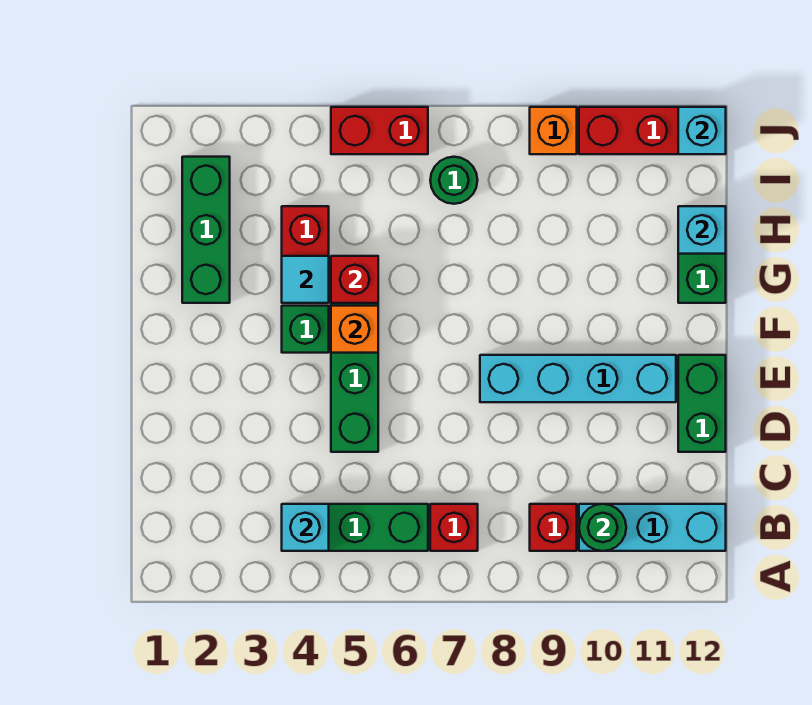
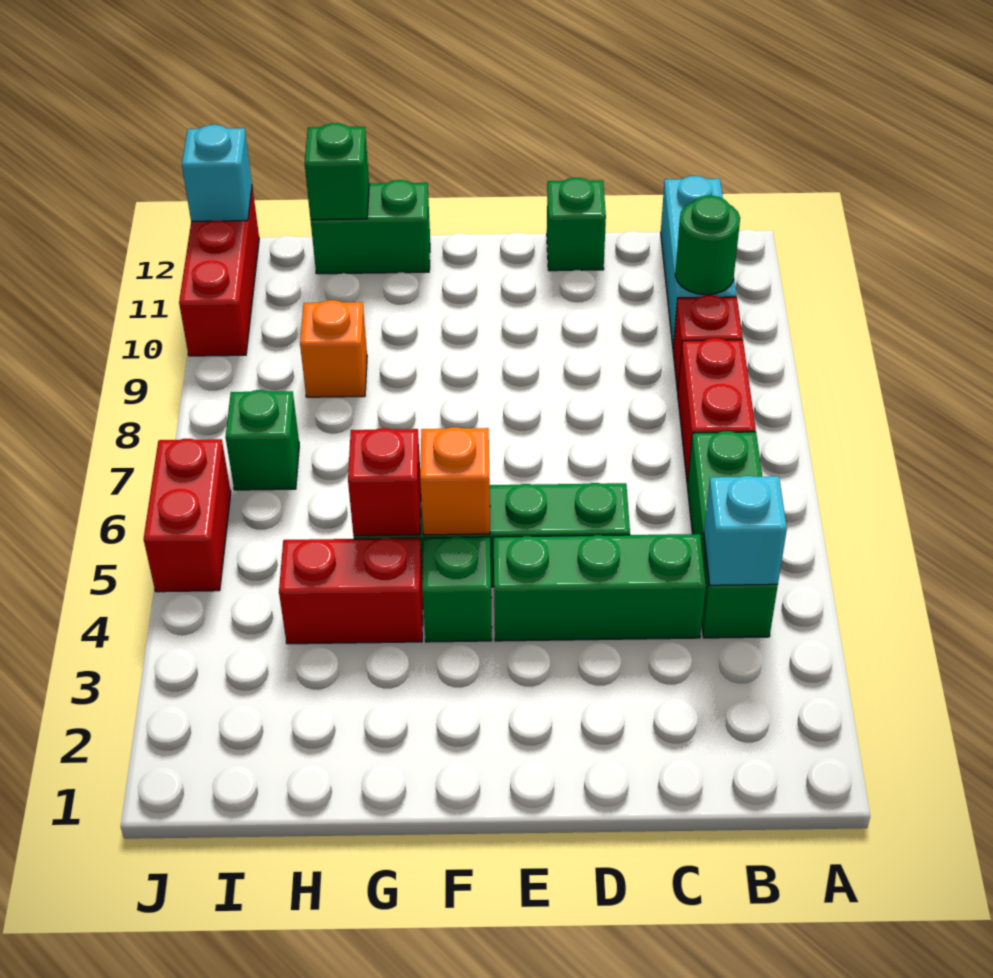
red 1x1 brick [430,504,478,551] -> red 1x2 brick [678,338,756,484]
green 1x2 brick [678,355,726,452] -> green 1x1 brick [547,178,606,271]
cyan 1x4 brick [480,355,676,402] -> none
green 1x3 brick [182,157,230,303] -> green 1x3 brick moved to [494,534,706,641]
cyan 1x1 tile [282,256,329,303] -> none
cyan 1x1 brick [678,206,726,254] -> green 1x1 brick [305,123,369,220]
green 1x1 round brick [430,157,478,204] -> green 1x1 brick [225,390,299,490]
orange 1x1 brick [530,107,577,154] -> orange 1x1 brick moved to [300,300,367,397]

